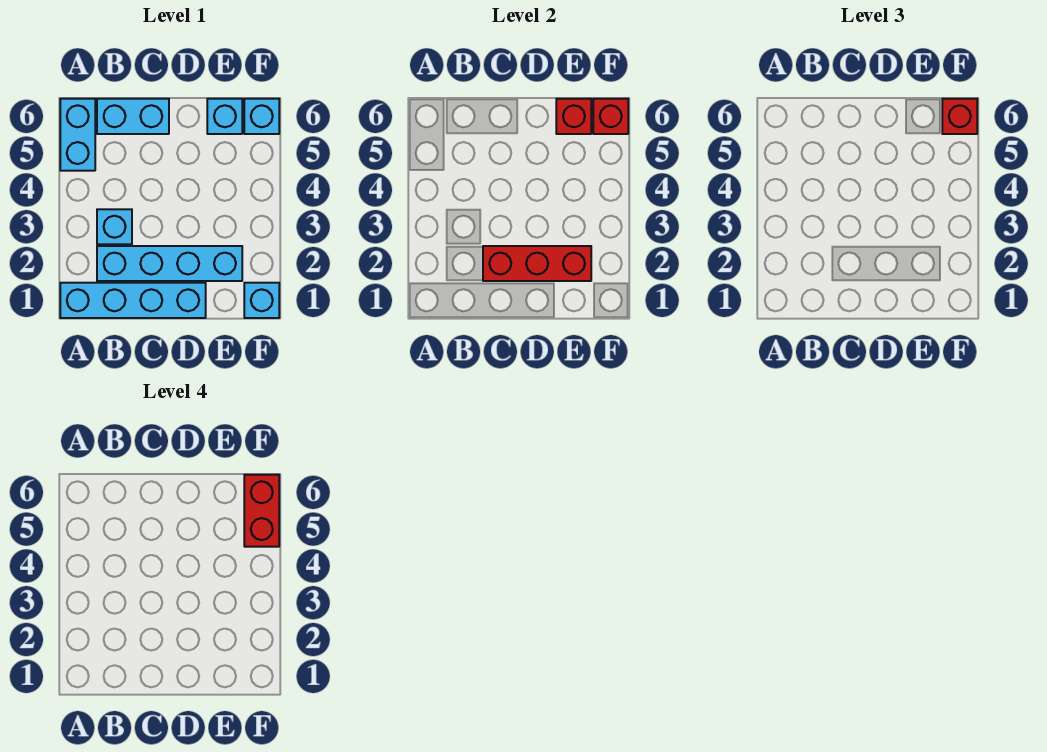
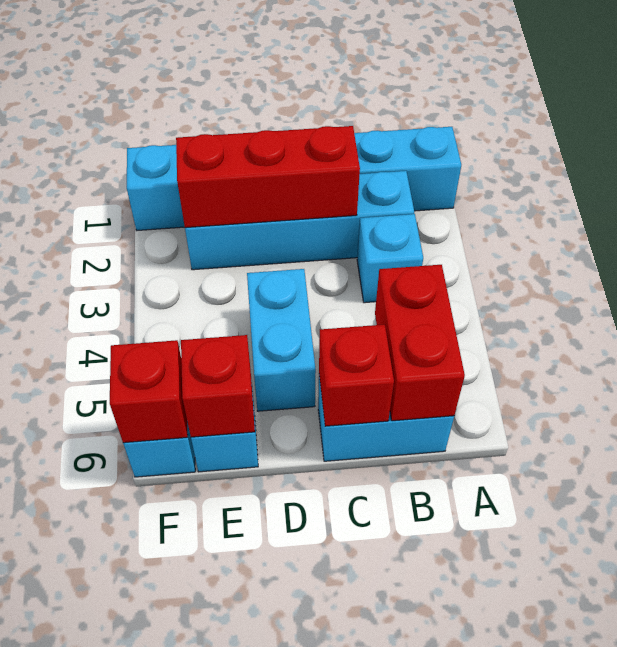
cyan 1x2 brick [60,99,95,171] -> cyan 1x2 brick moved to [247,269,316,411]
red 1x2 brick [244,475,279,547] -> red 1x2 brick moved to [375,265,465,421]
red 1x1 brick [942,99,977,134] -> red 1x1 brick moved to [319,325,394,426]

